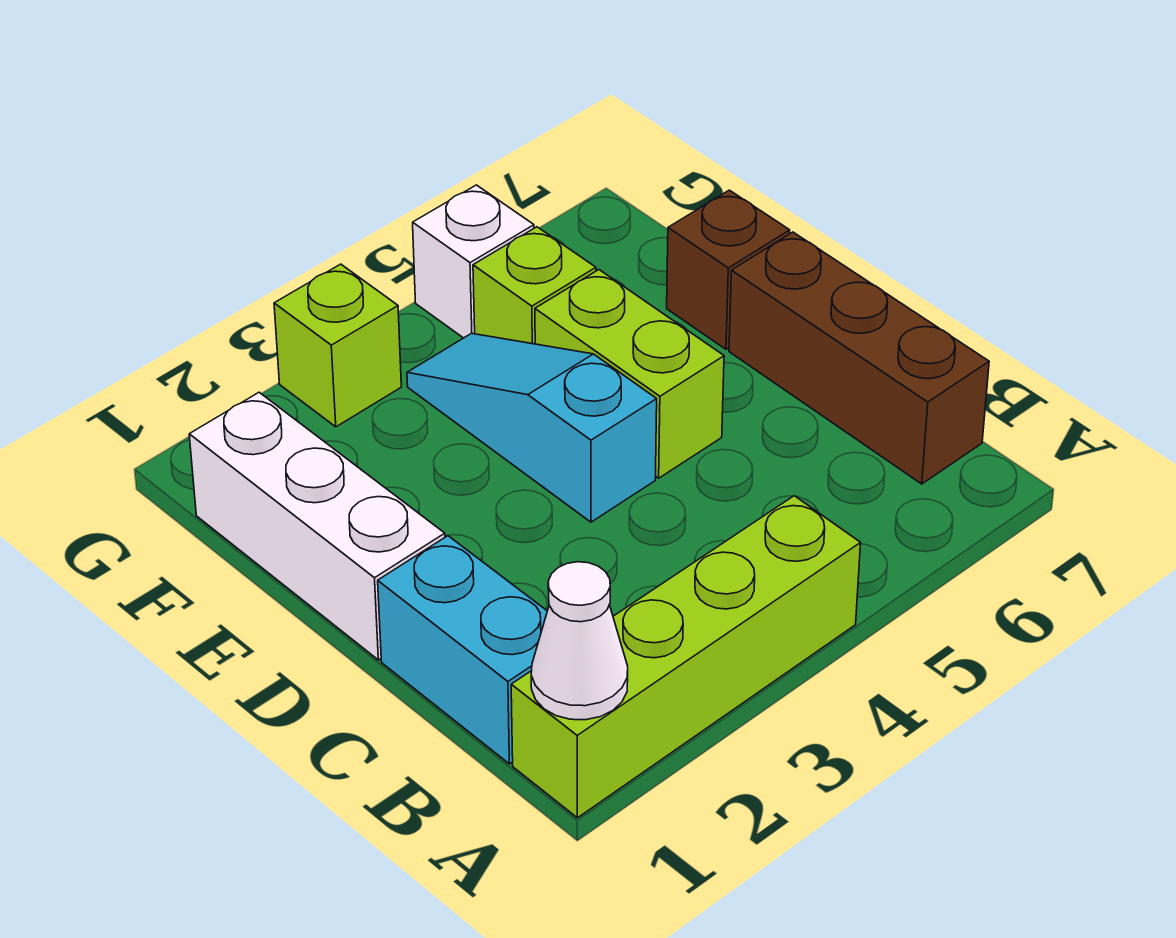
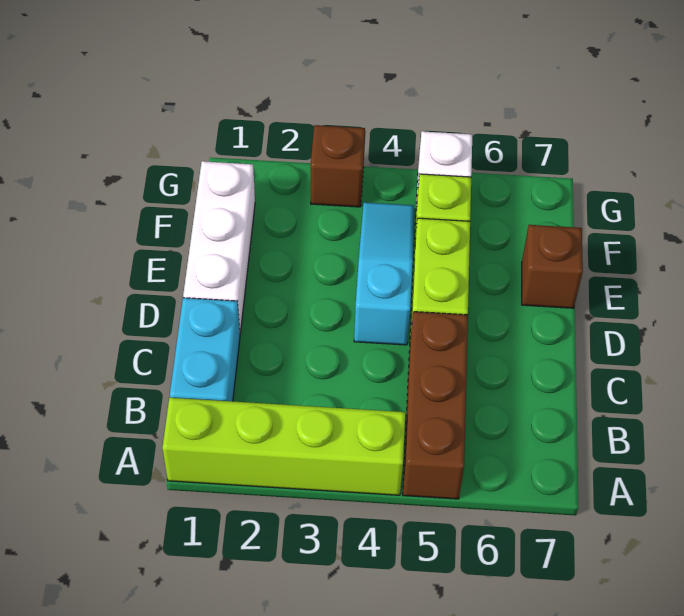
white 1x1 cone [531,562,628,720] -> none
brown 1x3 brick [729,232,989,484] -> brown 1x3 brick moved to [403,312,468,499]
lime 1x1 brick [274,264,401,427] -> brown 1x1 brick [310,125,365,207]

